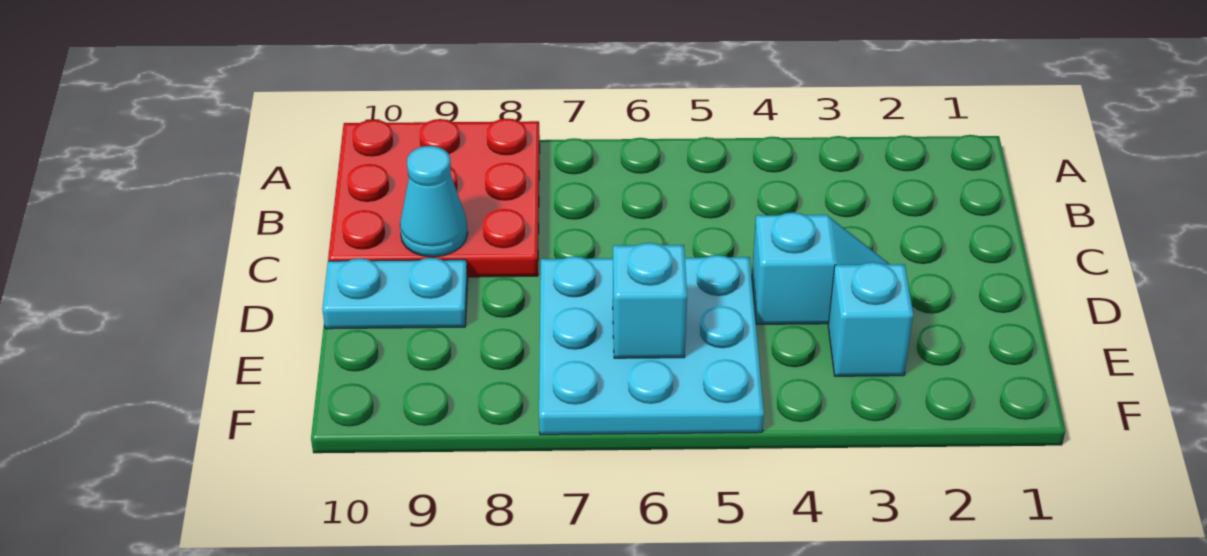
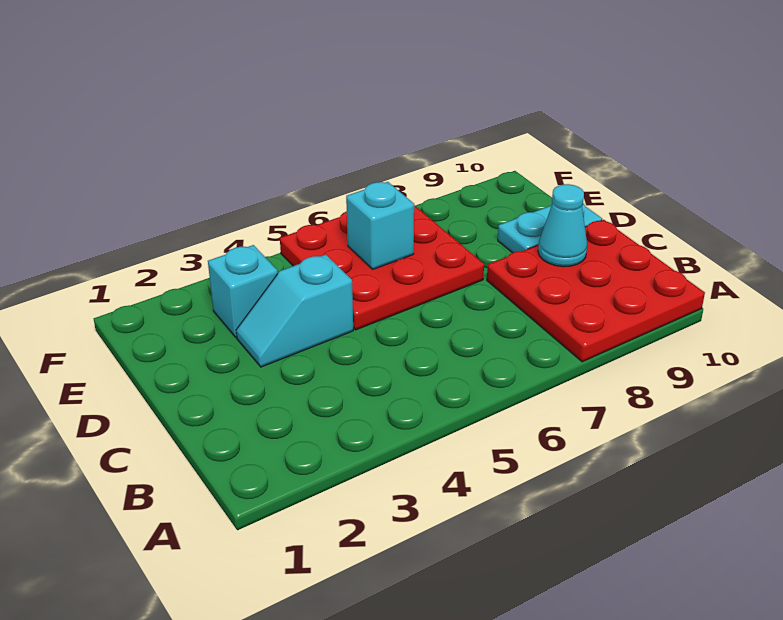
cyan 3x3 plate [539,255,764,435] -> red 3x3 plate [280,205,484,330]

